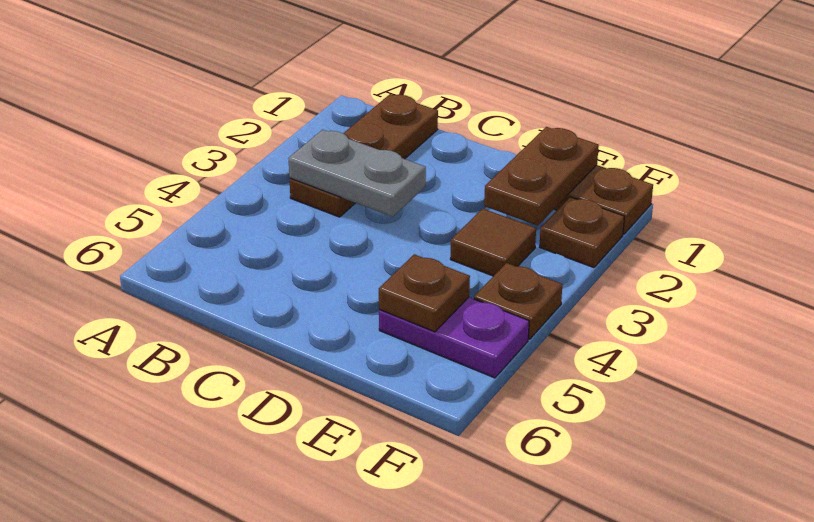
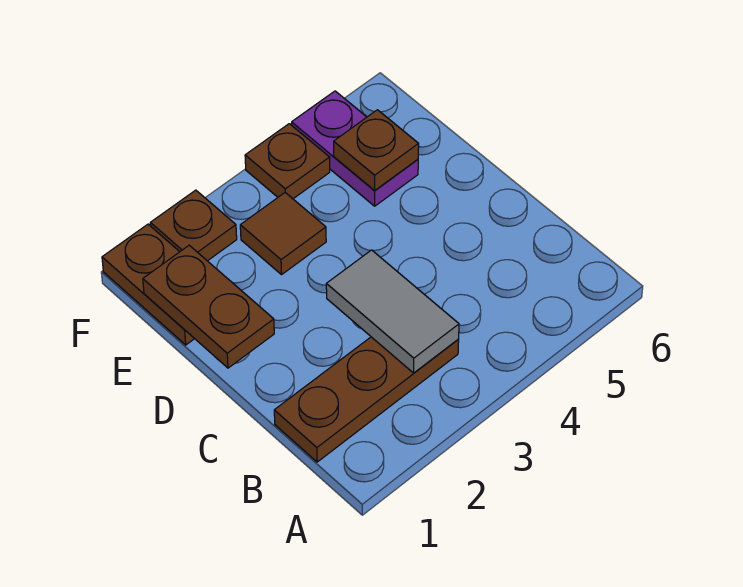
grey 1x2 plate [288,130,426,217] -> grey 1x2 tile [326,250,459,373]
brown 1x2 plate [484,127,599,226] -> brown 1x2 plate turned to [143,245,274,368]

